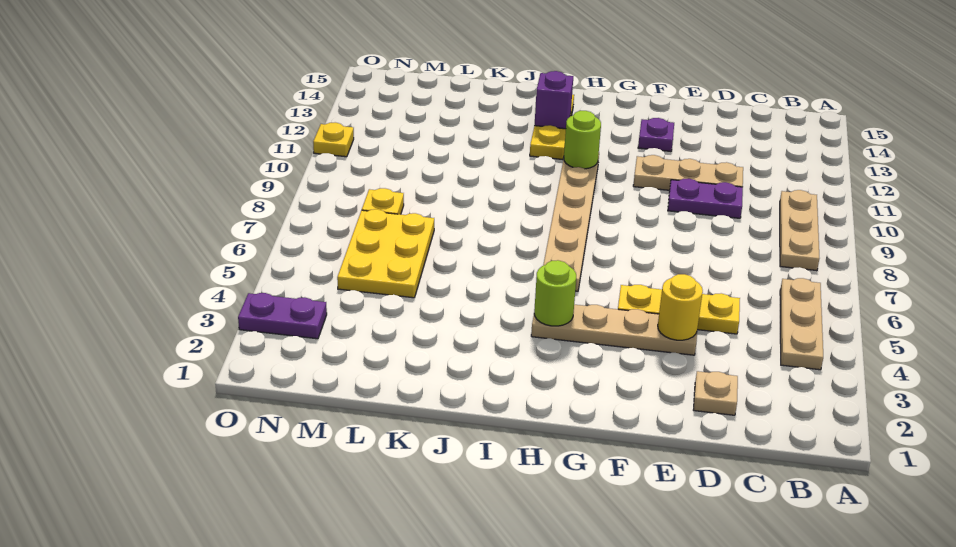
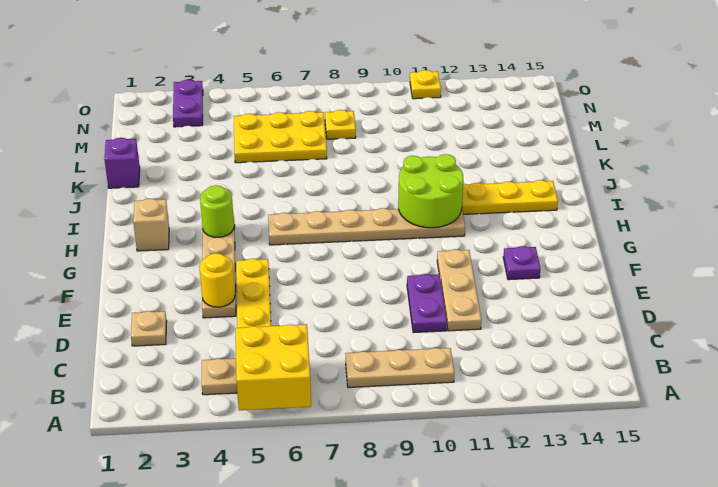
none -> yellow 2x2 brick [236,324,311,410]
none -> tan 1x1 brick [133,198,169,251]
lime 1x1 round brick [564,111,601,169] -> lime 2x2 round brick [398,154,463,228]
purple 1x1 brick [534,71,573,129] -> purple 1x1 brick moved to [104,138,140,188]

